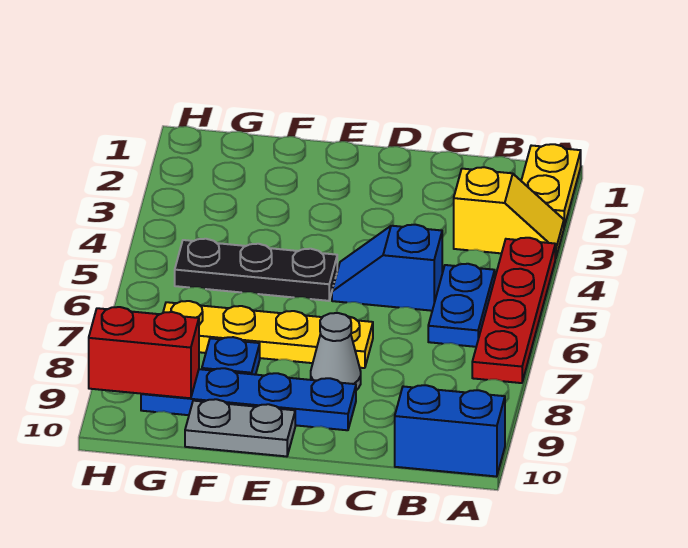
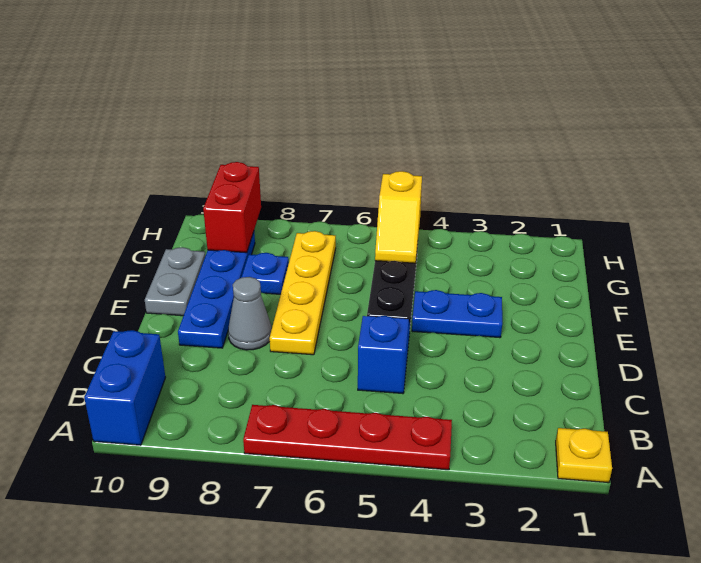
yellow 1x2 plate [521,144,581,227] -> yellow 1x1 plate [556,428,612,483]
yellow 1x2 slope [454,167,564,259] -> yellow 1x2 slope moved to [375,171,422,263]
blue 1x2 plate [428,264,495,347] -> blue 1x2 plate moved to [412,290,502,338]

